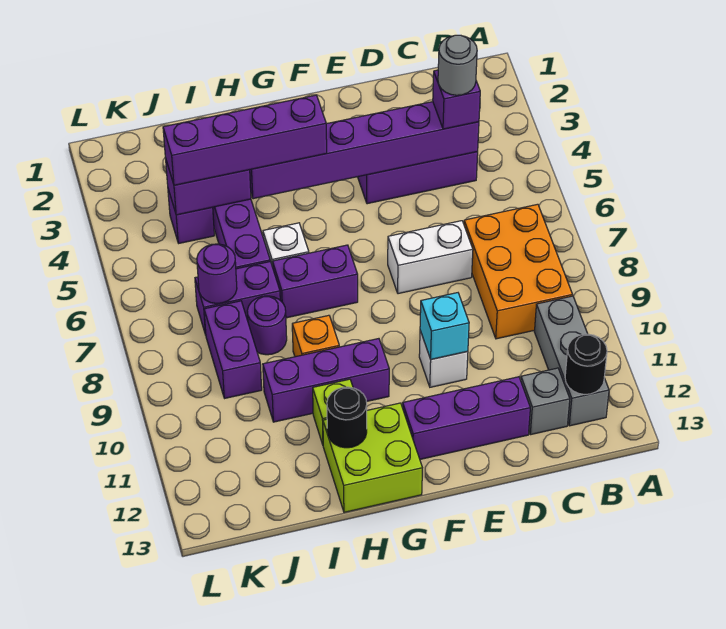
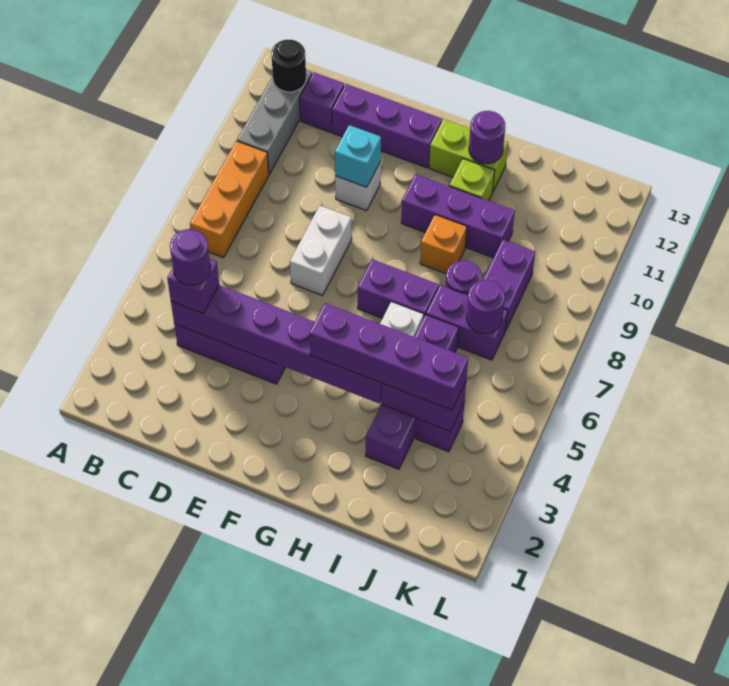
orange 2x3 brick [464,204,572,339] -> orange 1x3 brick [190,141,269,258]
grey 1x1 round brick [438,35,477,95] -> purple 1x1 round brick [170,229,210,285]
grey 1x1 brick [521,368,570,435] -> purple 1x1 brick [299,72,344,132]
white 1x2 brick [388,221,473,294] -> white 1x2 brick turned to [290,206,352,295]
lime 2x2 brick [323,403,422,512] -> lime 1x2 brick [429,119,508,191]
black 1x1 round brick [327,387,367,448] -> purple 1x1 round brick [469,111,505,164]

